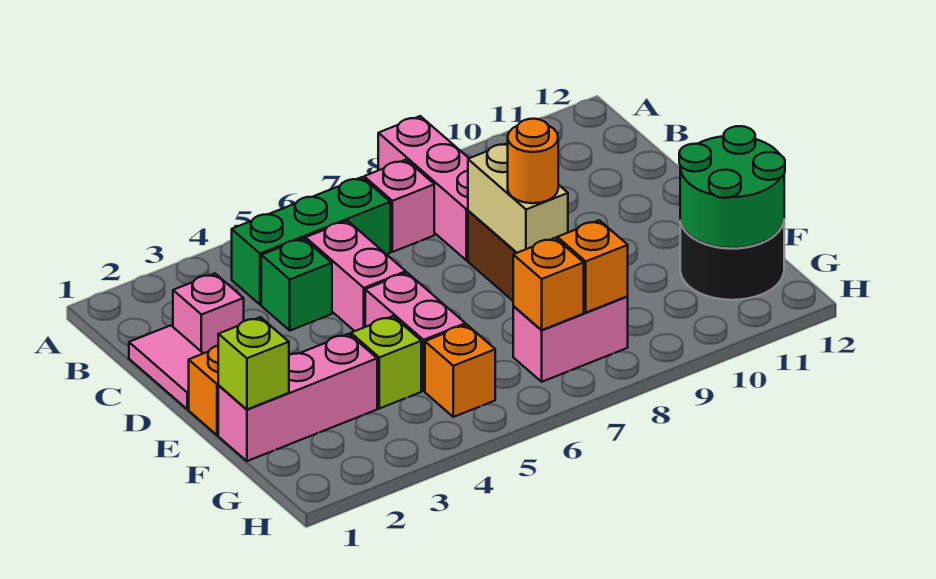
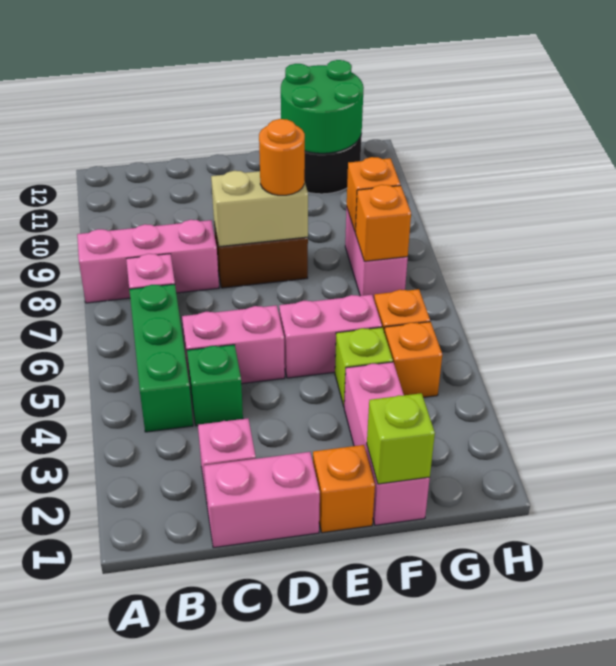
pink 1x2 tile [129,325,203,409] -> pink 1x2 brick [204,452,320,548]
none -> orange 1x1 brick [384,322,442,397]

